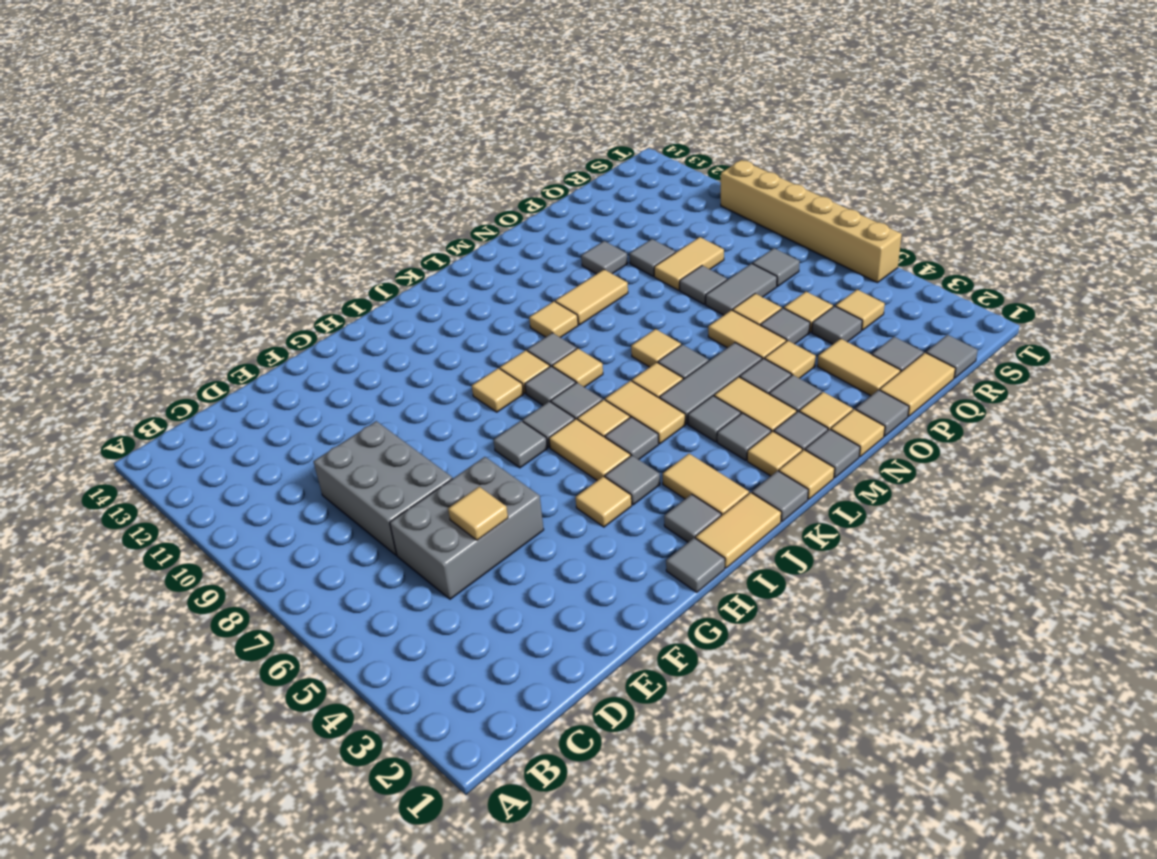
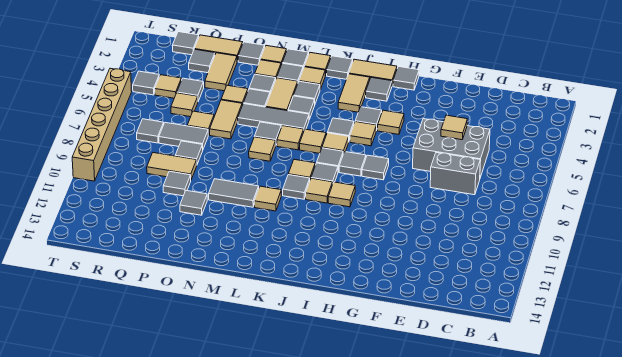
grey 2x3 brick [313,421,452,555] -> grey 1x2 brick [430,153,480,195]
tan 1x2 tile [549,419,631,481] -> tan 1x1 tile [350,122,376,146]
tan 1x2 tile [605,381,685,444] -> tan 1x1 tile [300,129,326,153]
tan 1x2 tile [555,270,628,325] -> grey 1x2 tile [209,179,259,207]
grey 1x1 tile [760,308,810,344] -> grey 1x1 tile moved to [133,71,159,95]

